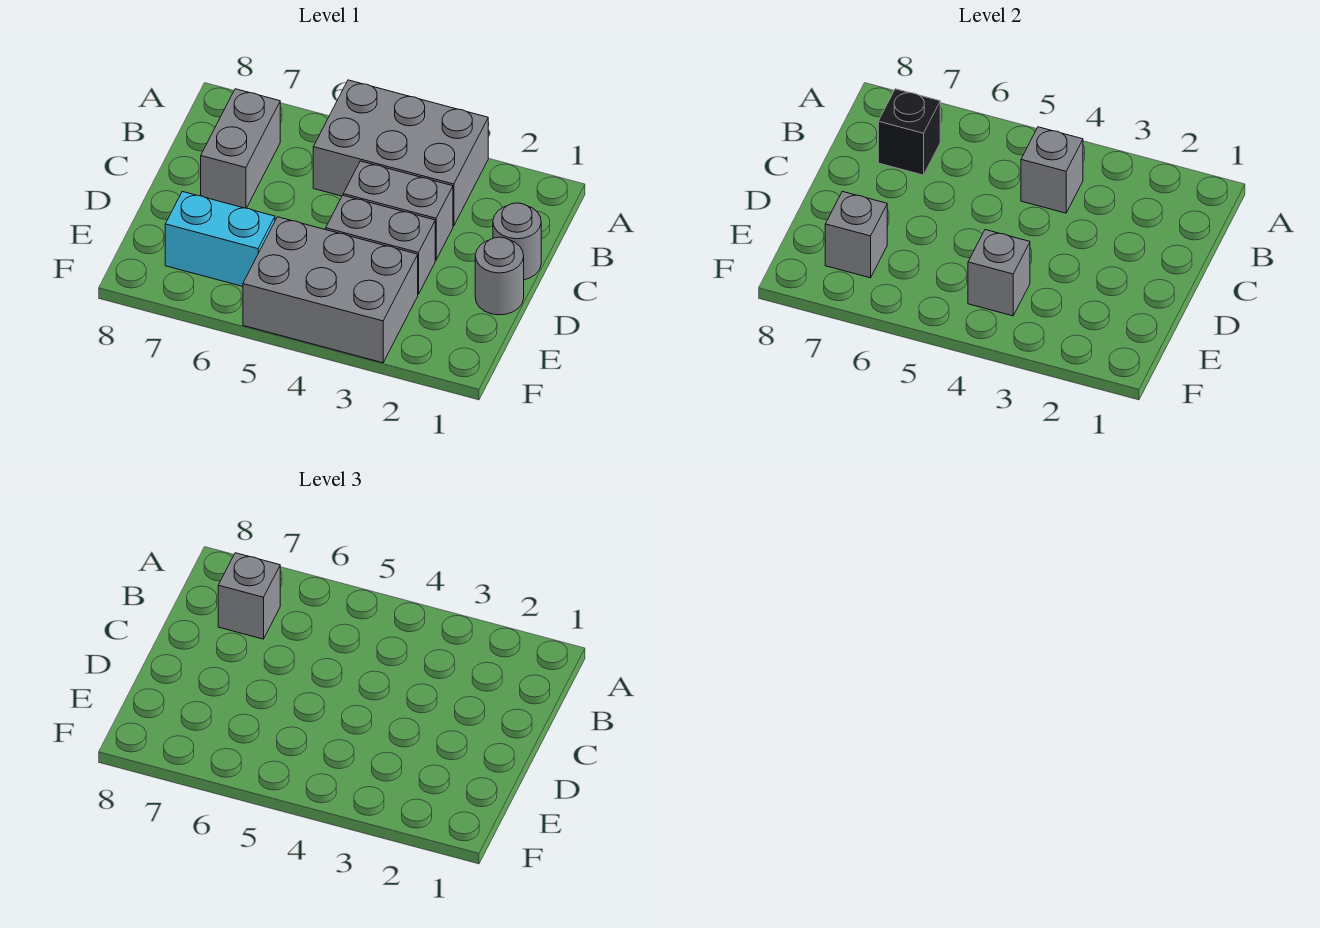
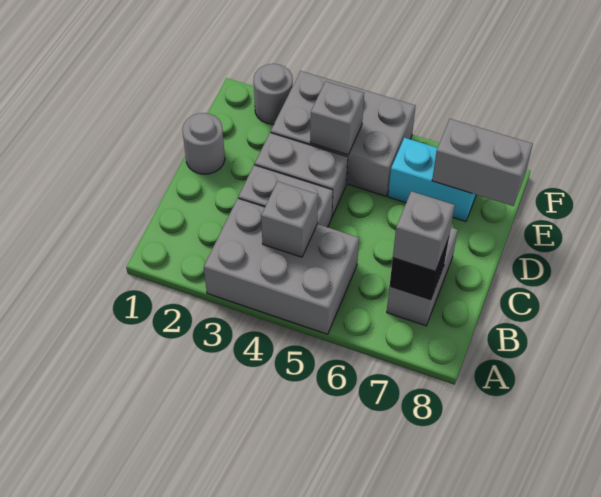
grey 1x1 round brick [493,203,541,280] -> grey 1x1 round brick moved to [254,64,293,124]
grey 1x1 brick [825,191,887,278] -> grey 1x2 brick [432,119,533,206]

